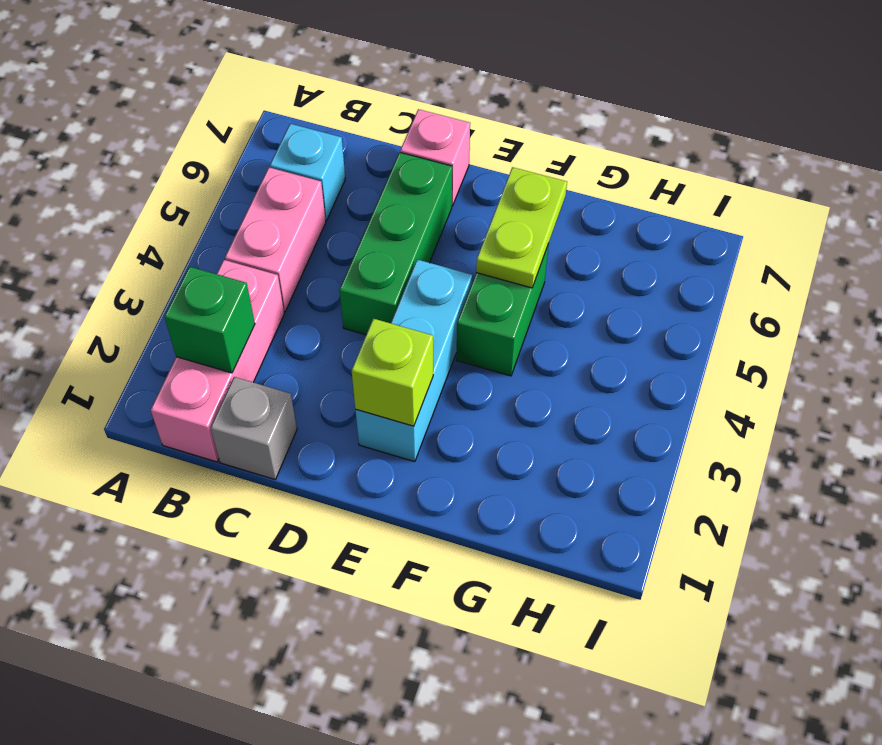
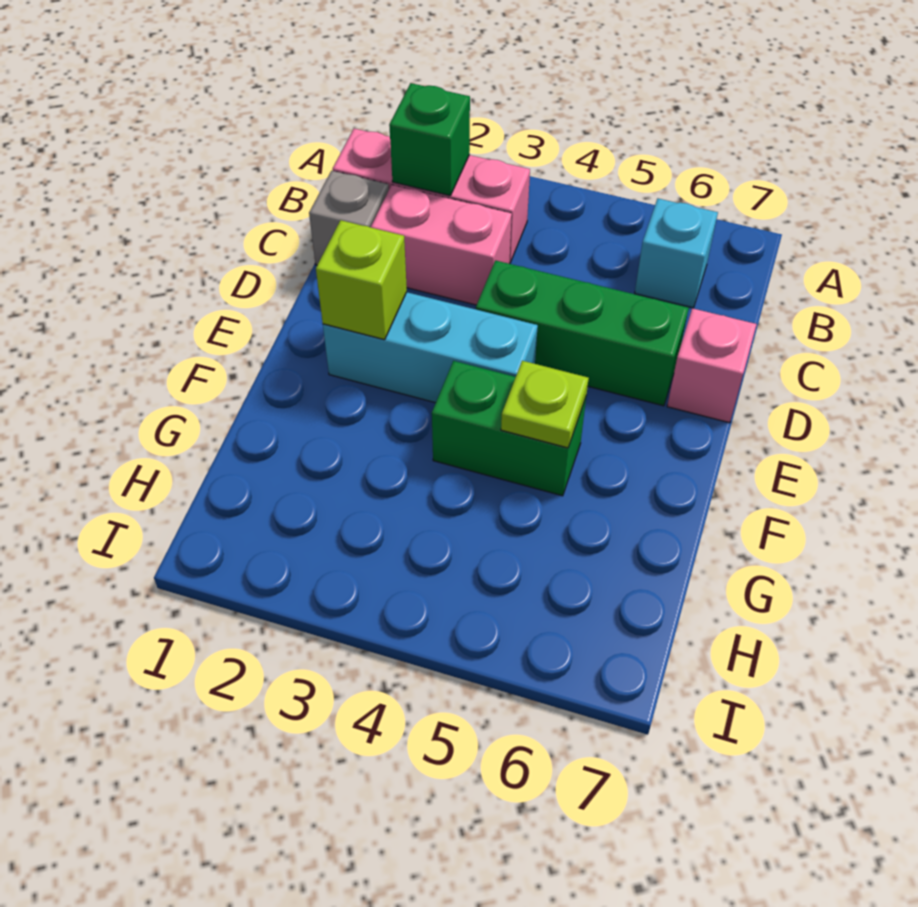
pink 1x2 brick [225,168,326,312] -> pink 1x2 brick moved to [371,185,512,305]
lime 1x2 plate [476,167,567,288] -> lime 1x1 plate [501,361,589,448]

